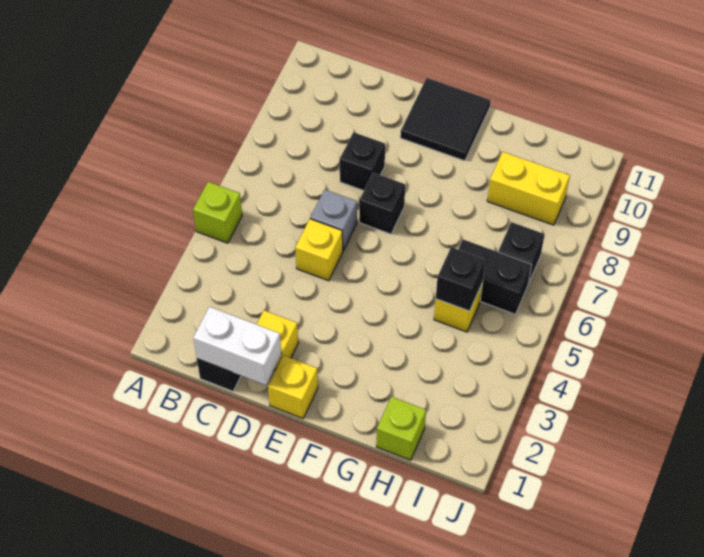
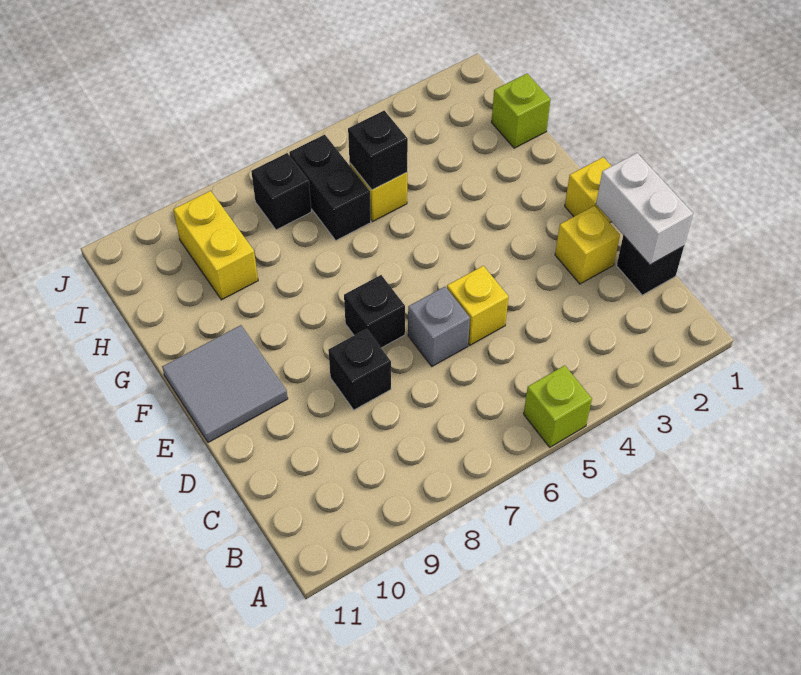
black 2x2 tile [400,78,491,161] -> grey 2x2 tile [162,325,288,442]

